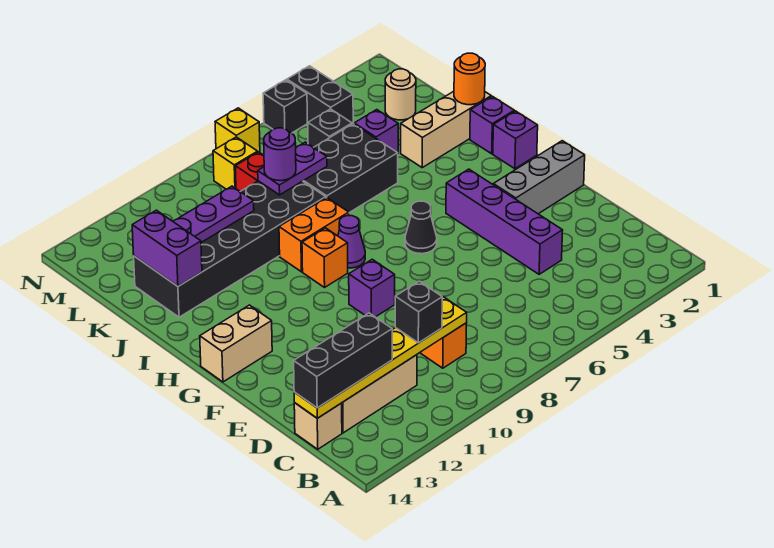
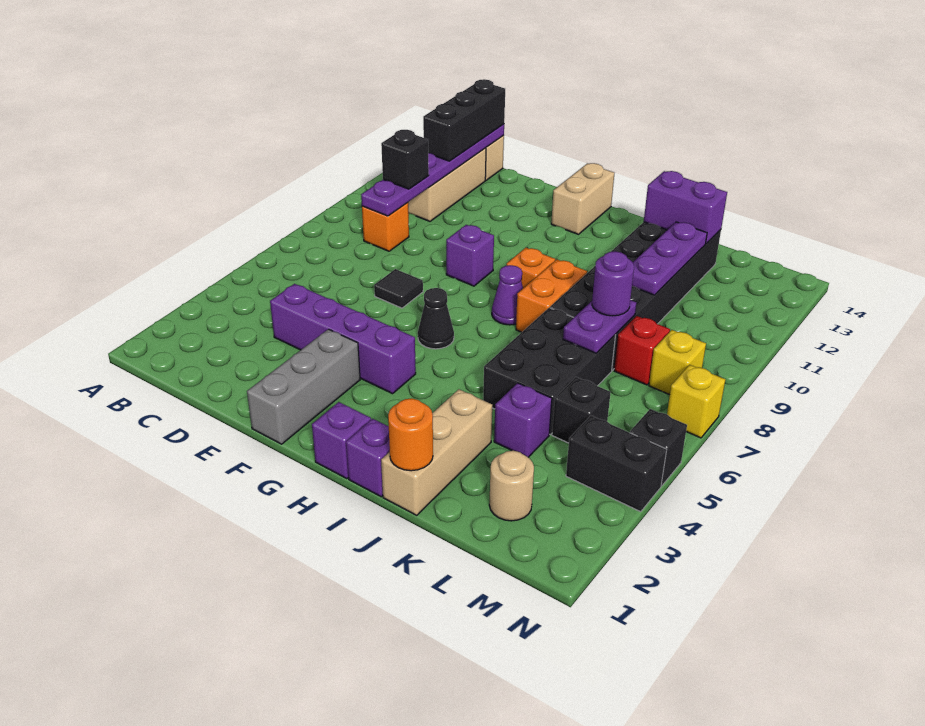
yellow 1x6 plate [294,297,467,418] -> purple 1x6 plate [361,124,504,216]
none -> black 1x1 tile [374,269,423,308]

